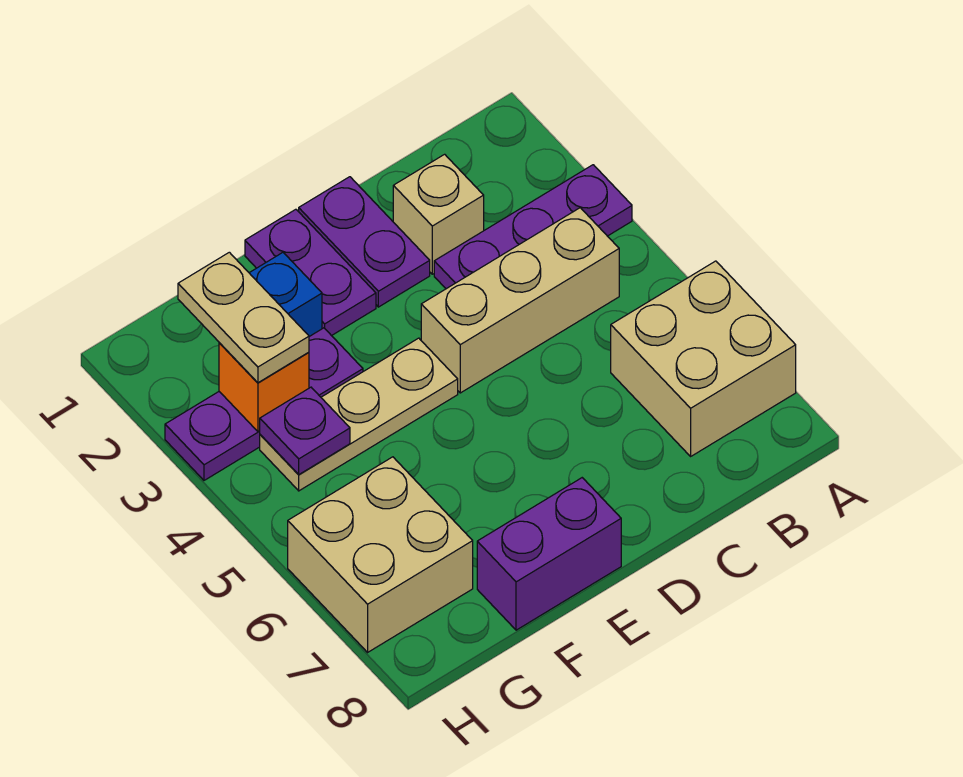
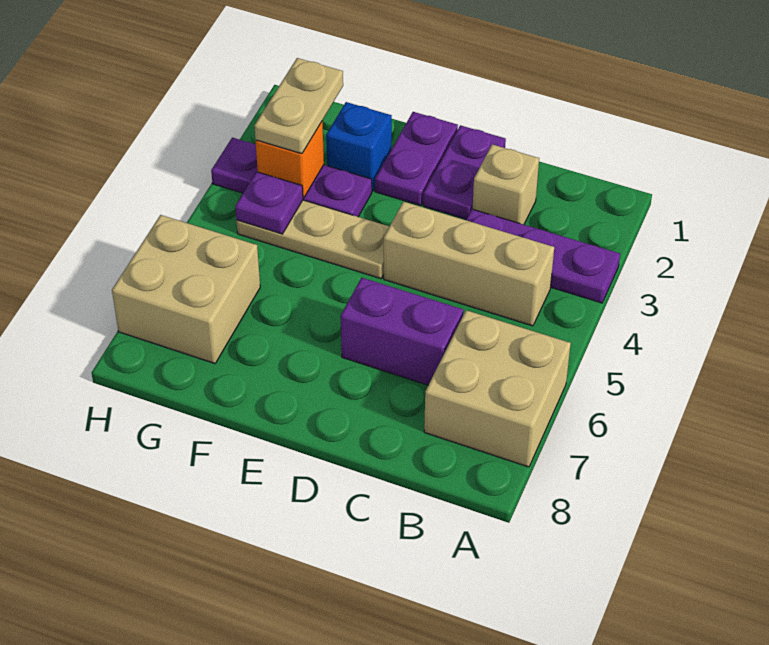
purple 1x2 brick [477,478,621,630] -> purple 1x2 brick moved to [341,278,463,385]

